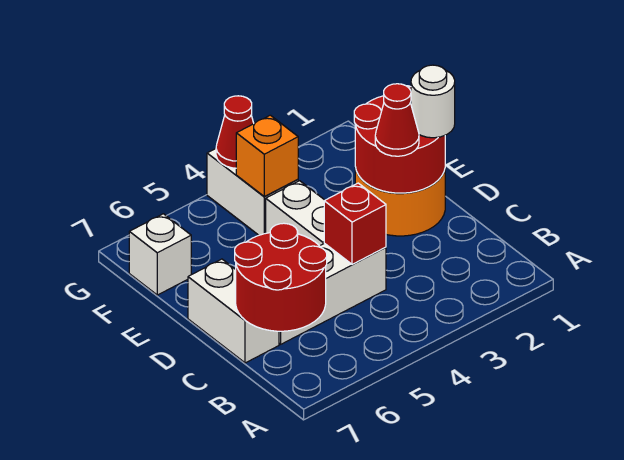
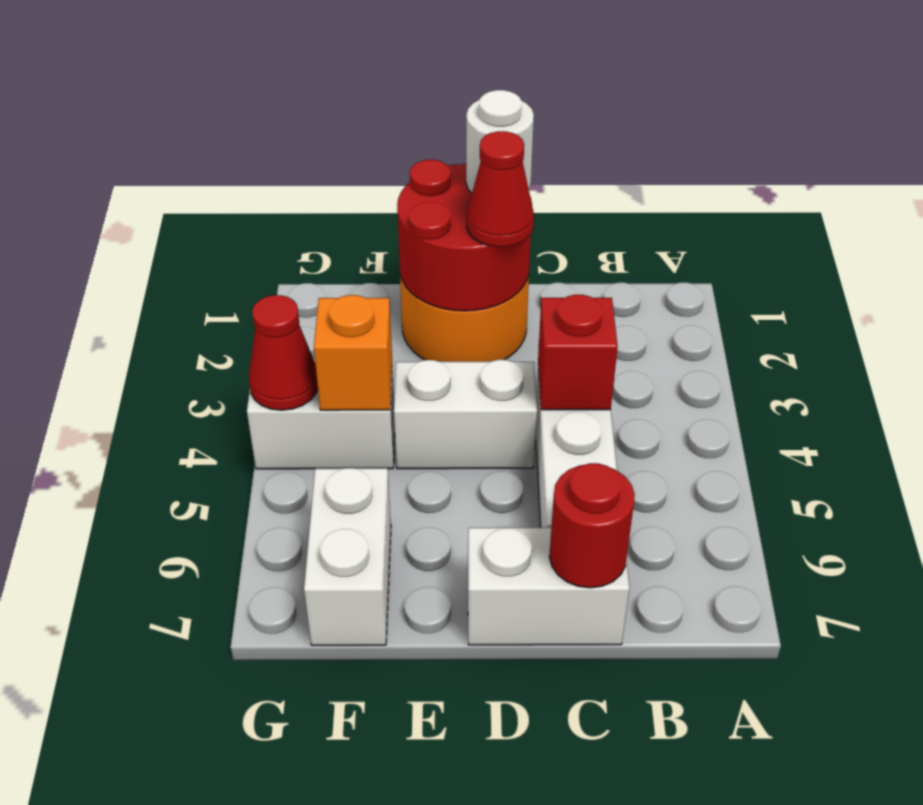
red 2x2 round brick [235,223,327,331] -> red 1x1 round brick [549,463,635,588]
white 1x1 brick [129,214,191,295] -> white 1x2 brick [304,468,391,645]

